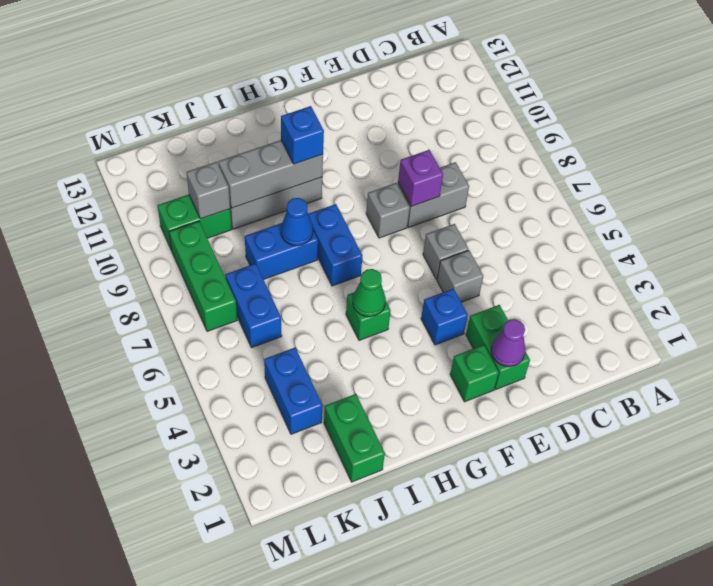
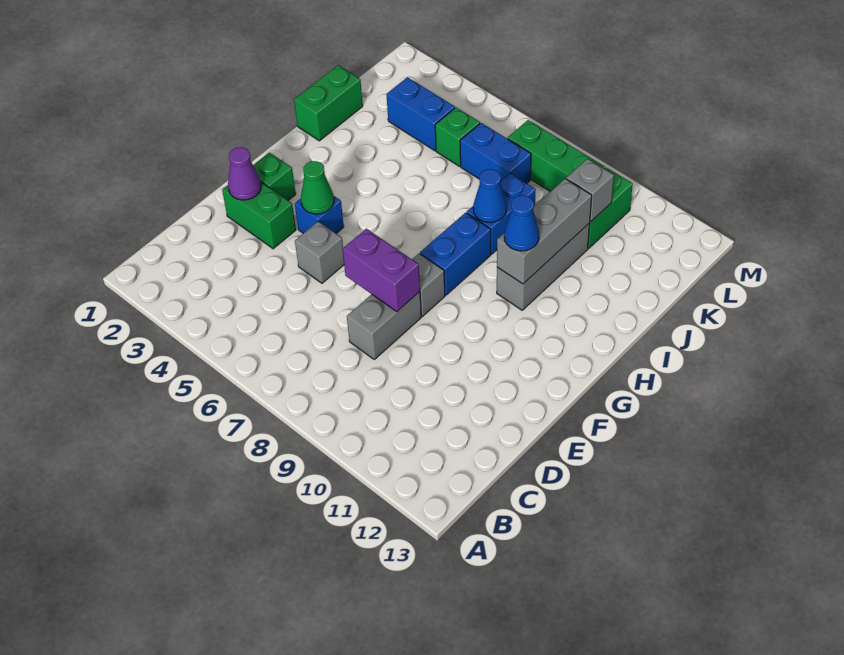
grey 1x1 brick [423,224,469,279] -> none
purple 1x1 brick [398,150,443,206] -> purple 1x2 brick [343,229,420,311]
green 1x1 brick [346,292,391,340] -> green 1x1 brick moved to [435,107,480,166]
green 1x1 cone [353,269,386,317] -> green 1x1 cone moved to [301,161,334,214]
blue 1x2 brick [308,204,362,286] -> blue 1x2 brick turned to [420,213,491,295]
blue 1x1 brick [281,106,324,164] -> blue 1x1 cone [504,195,539,251]
green 1x2 brick [324,394,385,482] -> green 1x2 brick turned to [294,65,363,141]

